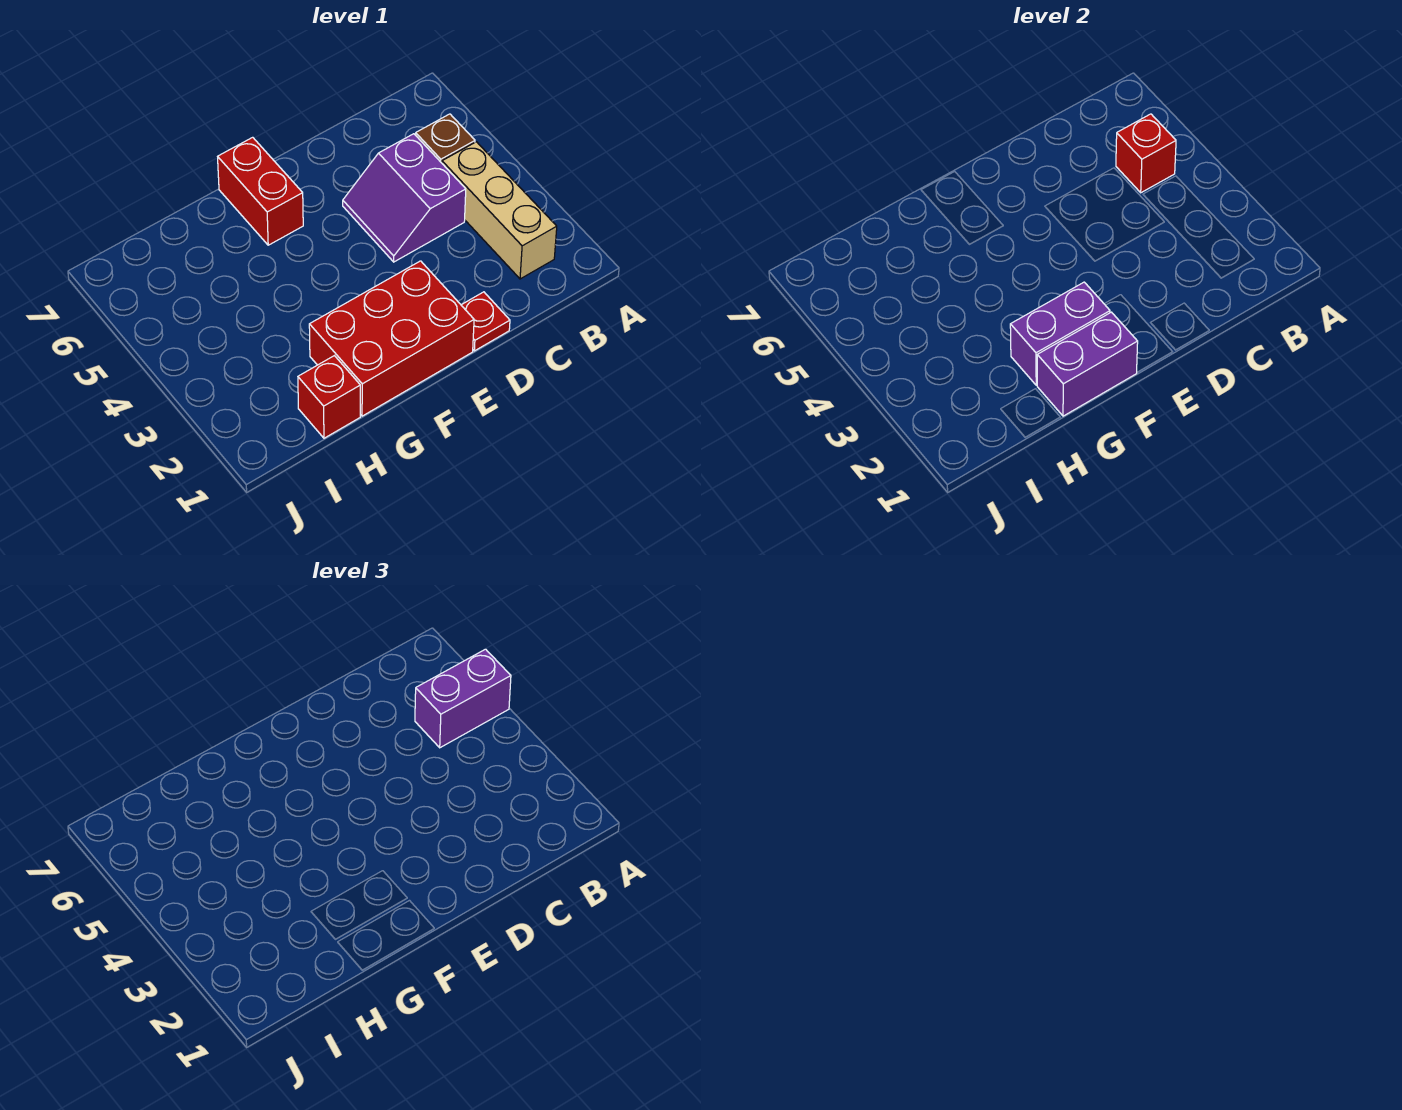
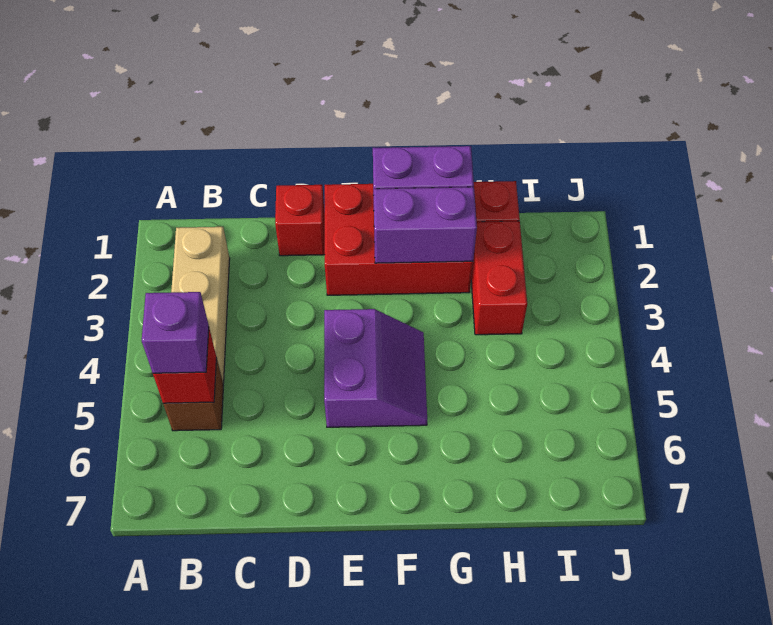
purple 1x2 brick [415,649,511,748] -> purple 1x1 brick [142,292,209,373]
purple 2x2 slope [343,134,466,262] -> purple 2x2 slope moved to [324,309,427,427]
red 1x1 plate [461,292,510,351] -> red 1x1 brick [275,185,325,256]
red 1x2 brick [218,137,303,245] -> red 1x2 brick moved to [471,221,527,335]

